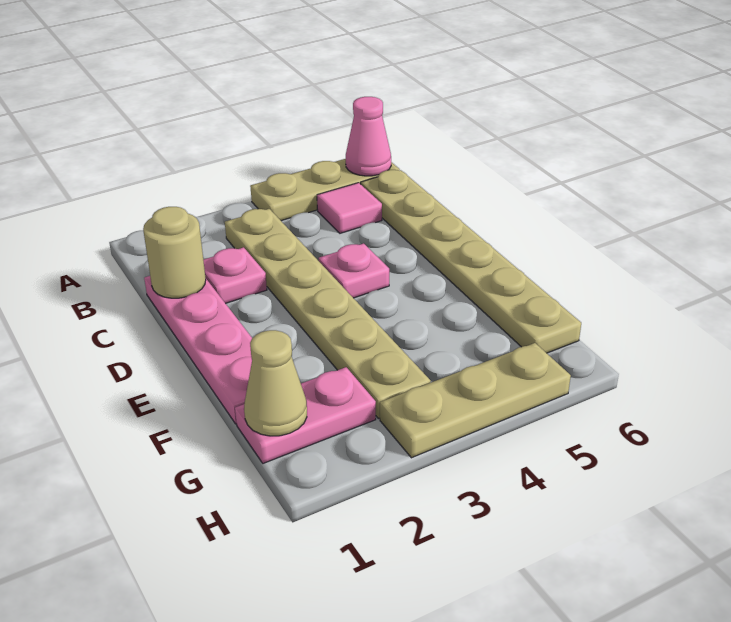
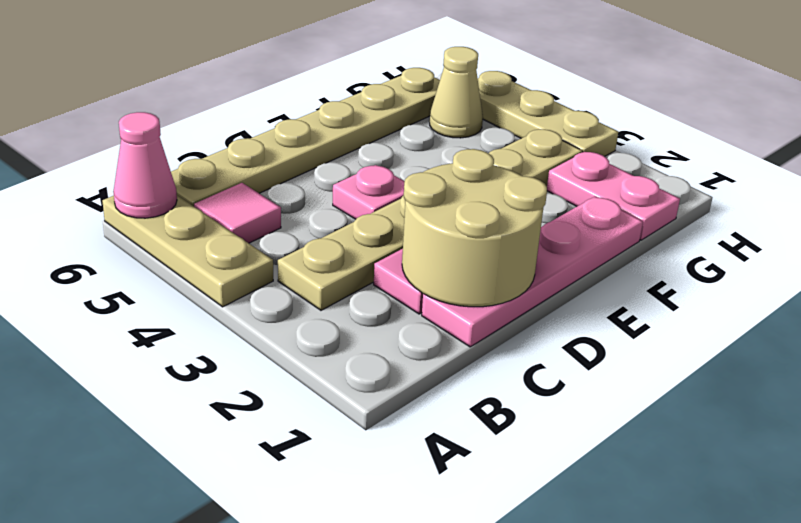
tan 1x1 round brick [143,207,206,298] -> tan 2x2 round brick [402,149,547,307]
tan 1x1 cone [244,330,307,436] -> tan 1x1 cone moved to [430,47,483,138]

